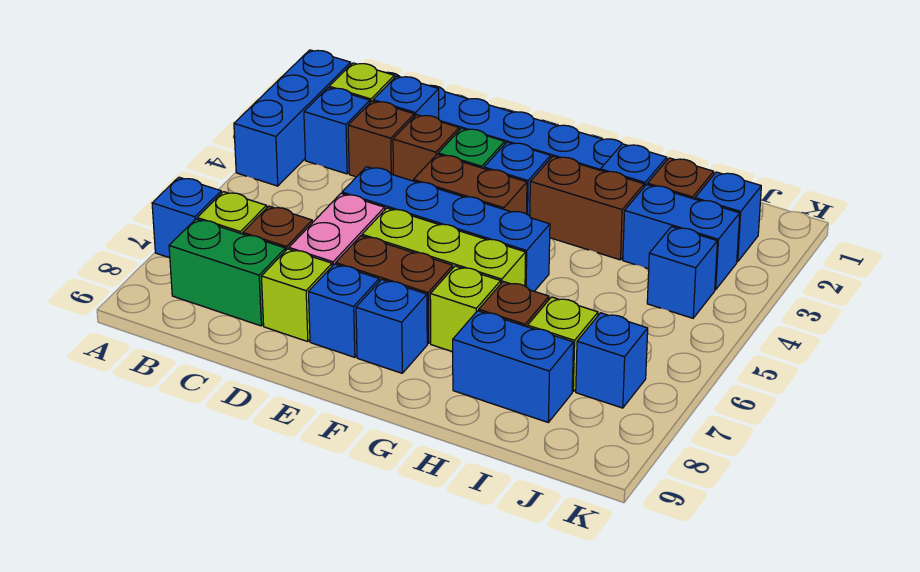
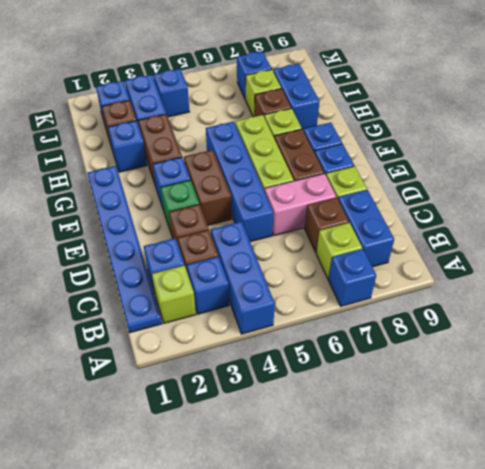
blue 1x3 brick [234,50,351,186] -> blue 1x3 brick turned to [211,221,275,334]
green 1x2 brick [169,219,285,326] -> blue 1x2 brick [338,190,394,267]

